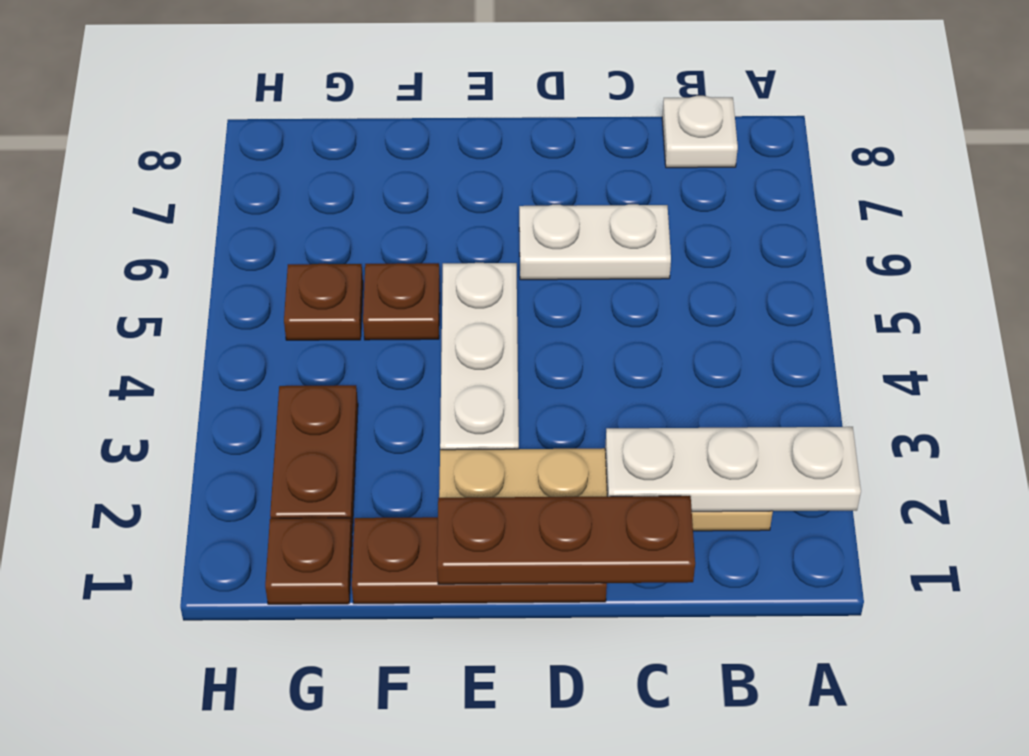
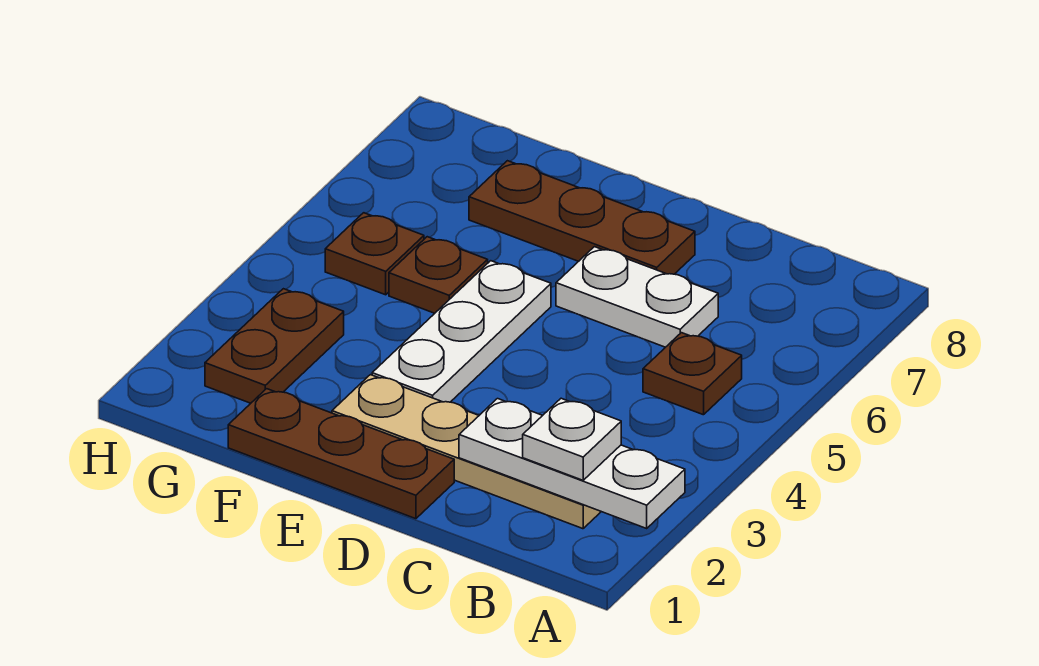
white 1x1 plate [662,96,738,168] -> white 1x1 plate moved to [523,398,621,480]
brown 1x3 plate [437,496,695,584] -> brown 1x3 plate moved to [469,161,695,274]
brown 1x1 plate [265,518,352,604] -> brown 1x1 plate moved to [643,333,742,415]

